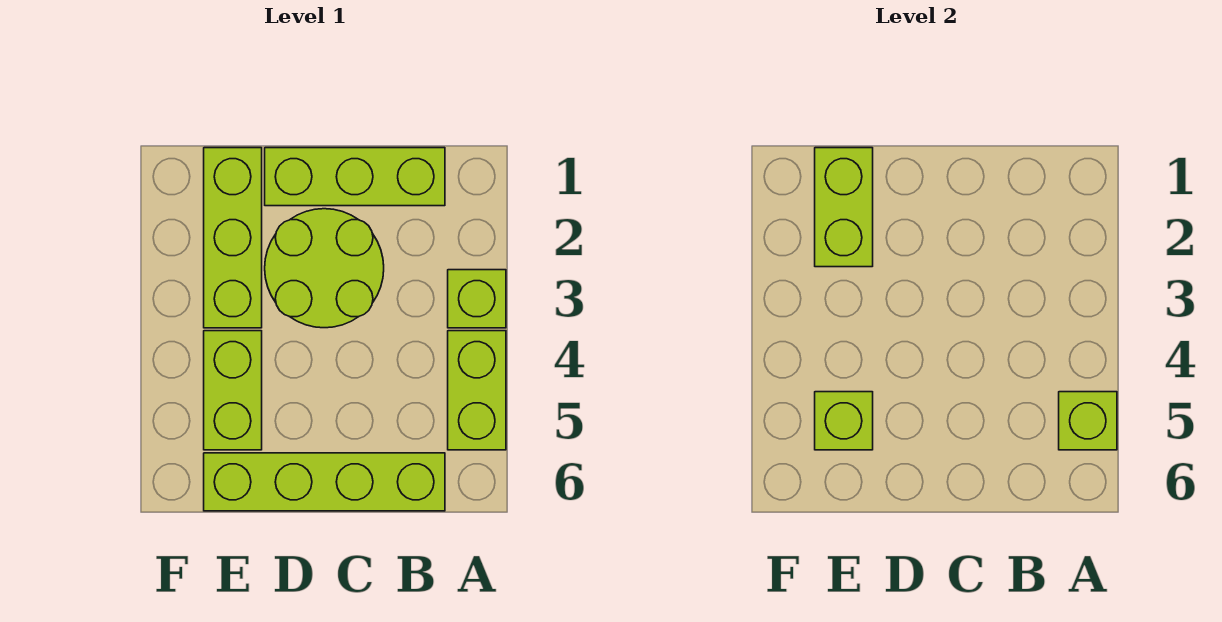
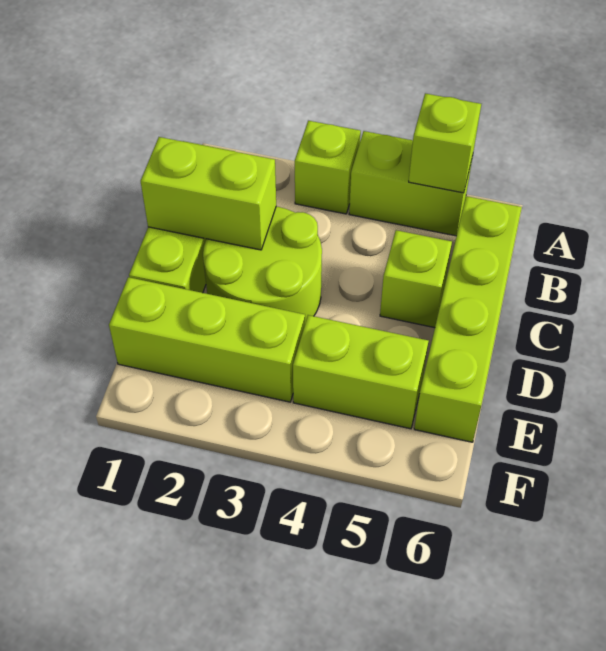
lime 1x2 brick [815,148,873,267] -> lime 1x2 brick moved to [141,137,276,250]
lime 1x1 brick [815,392,873,450] -> lime 1x1 brick moved to [380,230,452,328]

